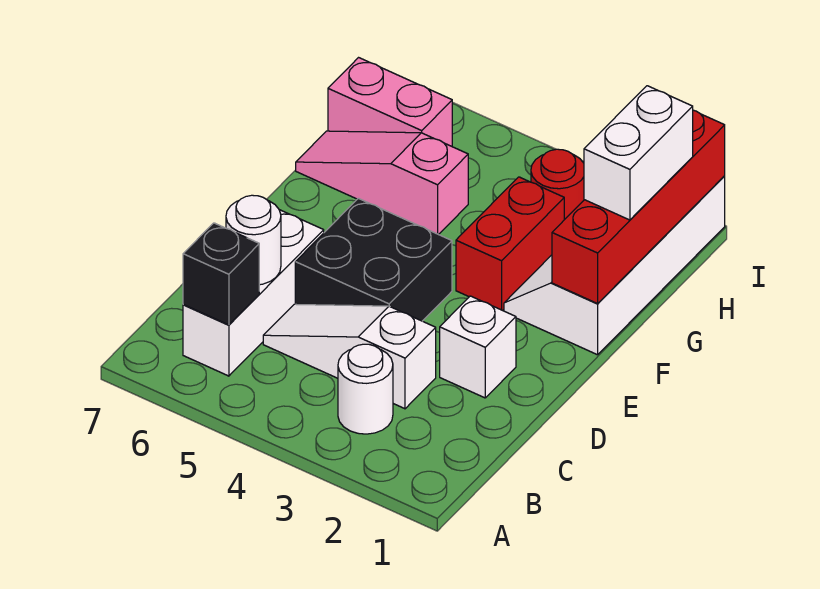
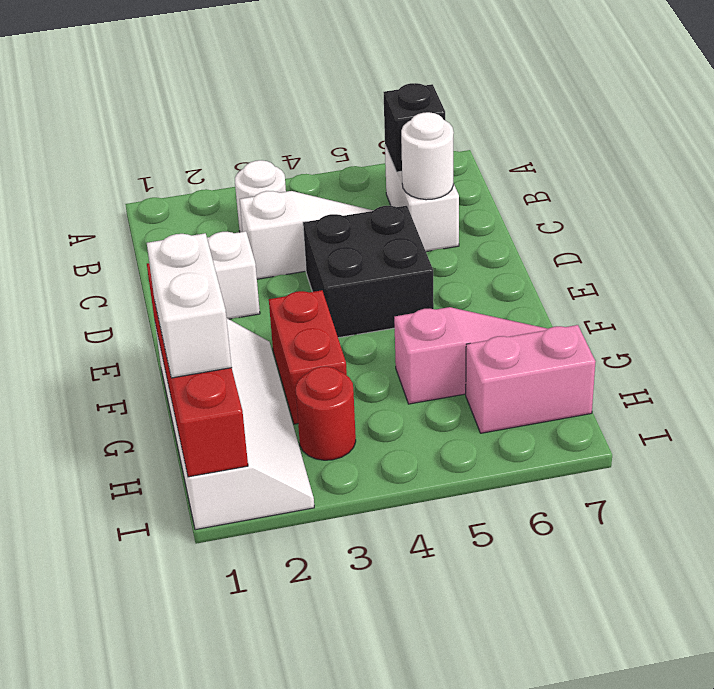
white 1x3 brick [183,210,324,376] -> white 1x2 brick [385,146,459,252]

